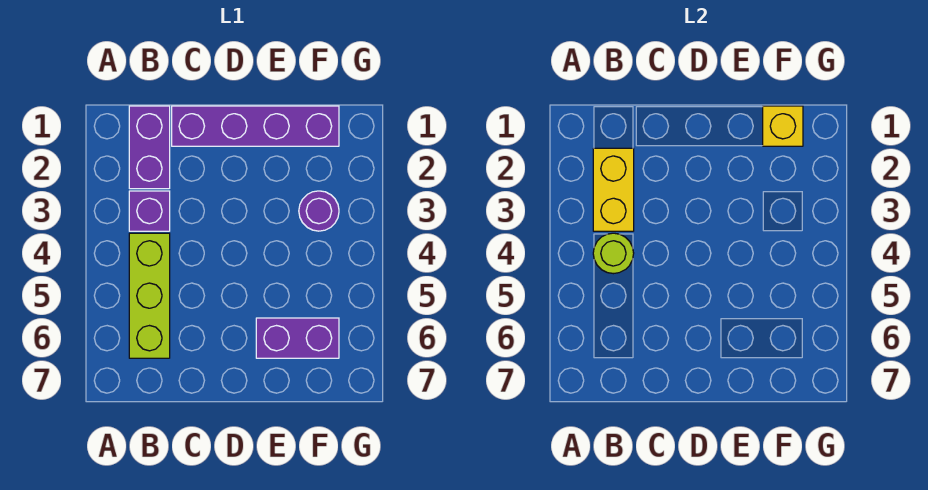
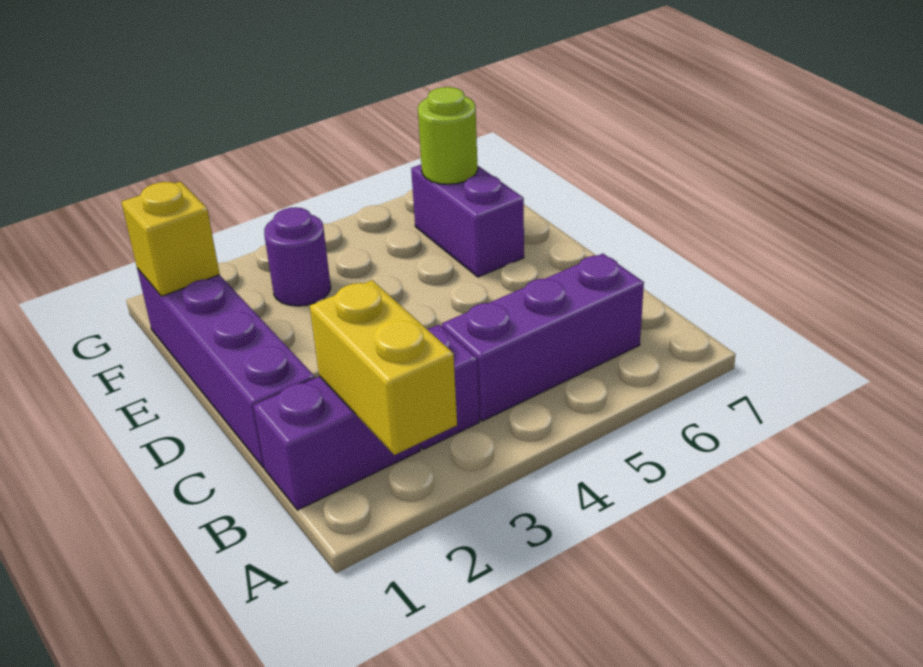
yellow 1x2 brick [593,148,634,231] -> yellow 1x2 brick turned to [310,280,457,455]
lime 1x3 brick [129,233,170,358] -> purple 1x3 brick [442,254,644,421]
lime 1x1 round brick [593,233,634,274] -> lime 1x1 round brick moved to [418,87,478,184]

